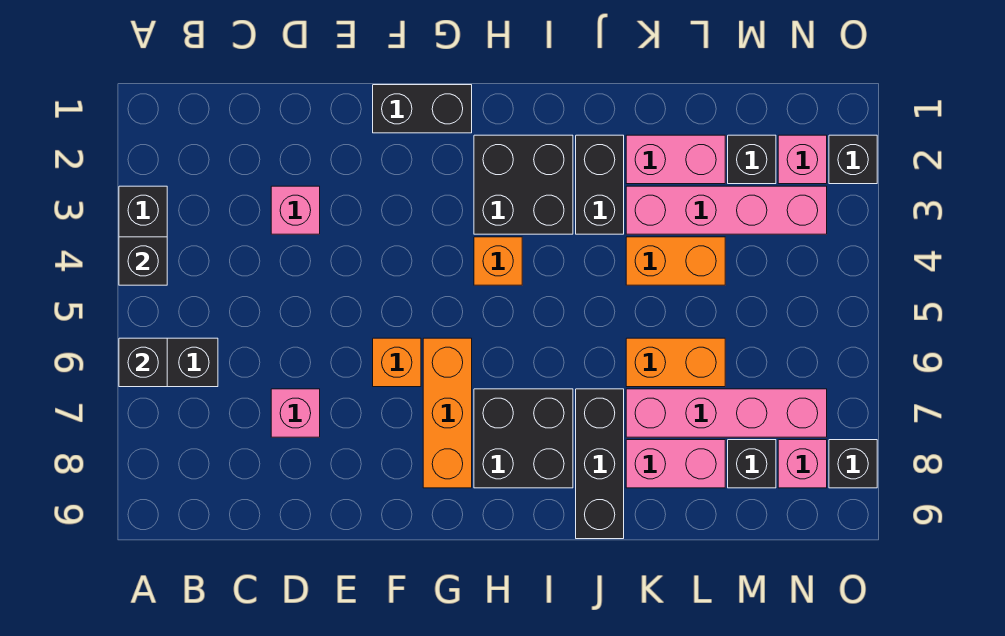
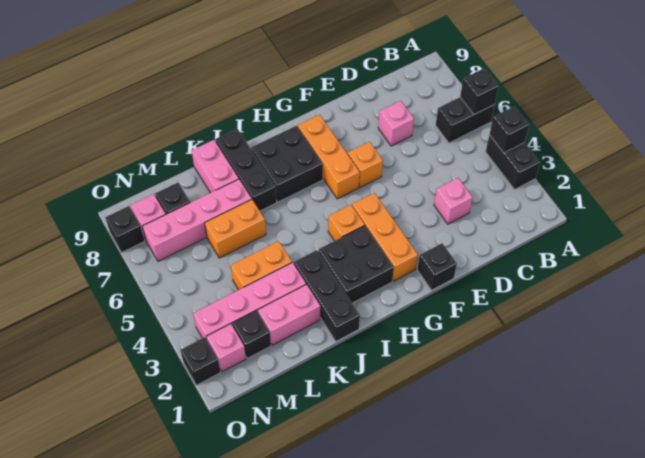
black 1x2 brick [373,85,472,133] -> black 1x1 brick [418,243,457,290]
none -> orange 1x3 brick [352,193,418,281]
black 1x2 brick [576,135,624,234] -> black 1x3 brick [294,250,360,341]
pink 1x2 brick [626,440,725,488] -> pink 1x2 brick turned to [191,140,239,193]

